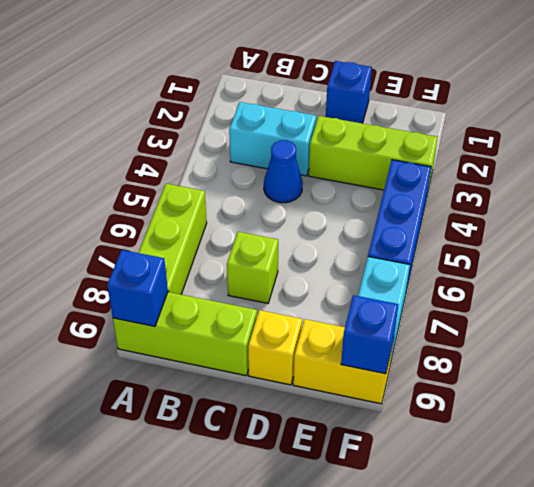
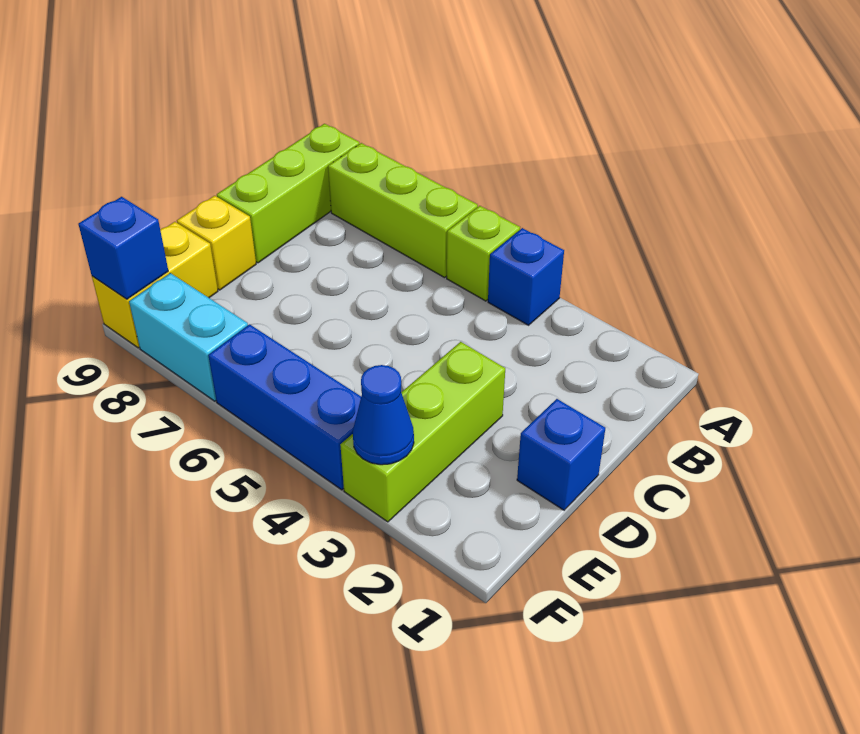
blue 1x1 brick [107,250,168,326] -> blue 1x1 brick moved to [488,228,564,325]
cyan 1x2 brick [229,102,316,176] -> none
blue 1x1 cone [264,140,303,203] -> blue 1x1 cone moved to [353,365,414,465]
lime 1x1 brick [227,232,278,303] -> lime 1x1 brick moved to [447,206,520,301]

